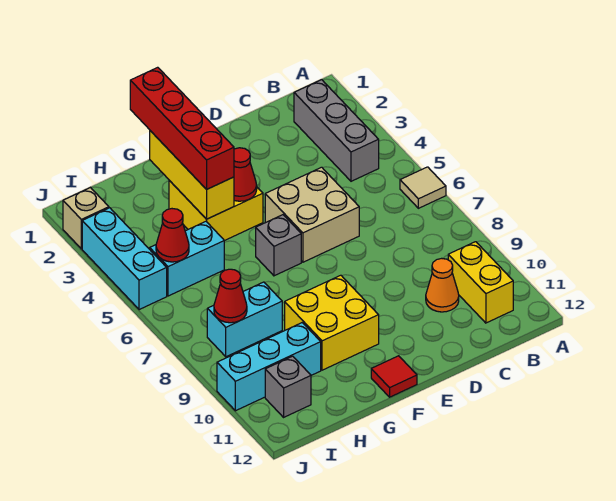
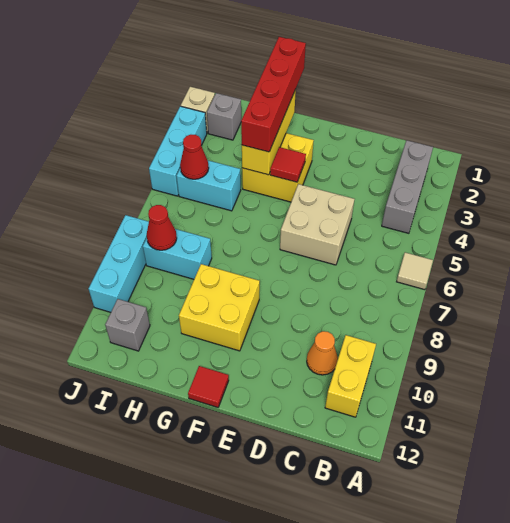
red 1x1 cone [234,148,257,201] -> red 1x1 tile [270,147,306,182]
grey 1x1 brick [256,215,301,276] -> grey 1x1 brick moved to [207,93,241,140]
cyan 1x3 brick [217,323,321,411] -> cyan 1x3 brick turned to [89,215,149,312]

